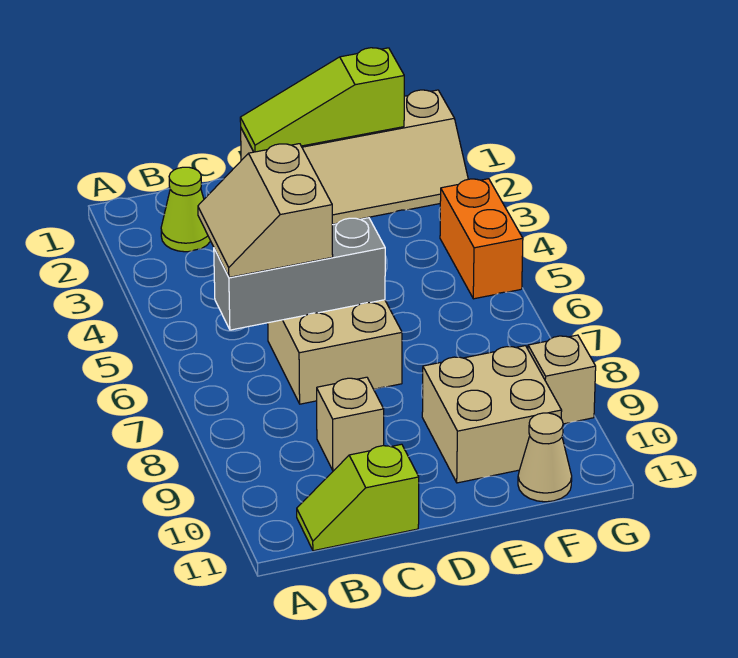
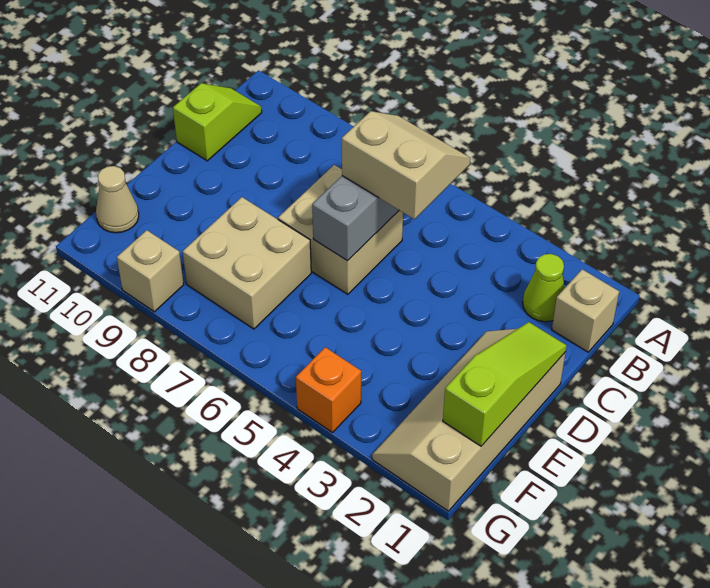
tan 1x1 brick [317,377,384,471] -> tan 1x1 brick moved to [552,269,619,352]
tan 2x2 brick [422,346,562,483] -> tan 2x2 brick moved to [183,197,311,329]
orange 1x2 brick [440,179,523,299] -> orange 1x1 brick [296,347,361,433]

